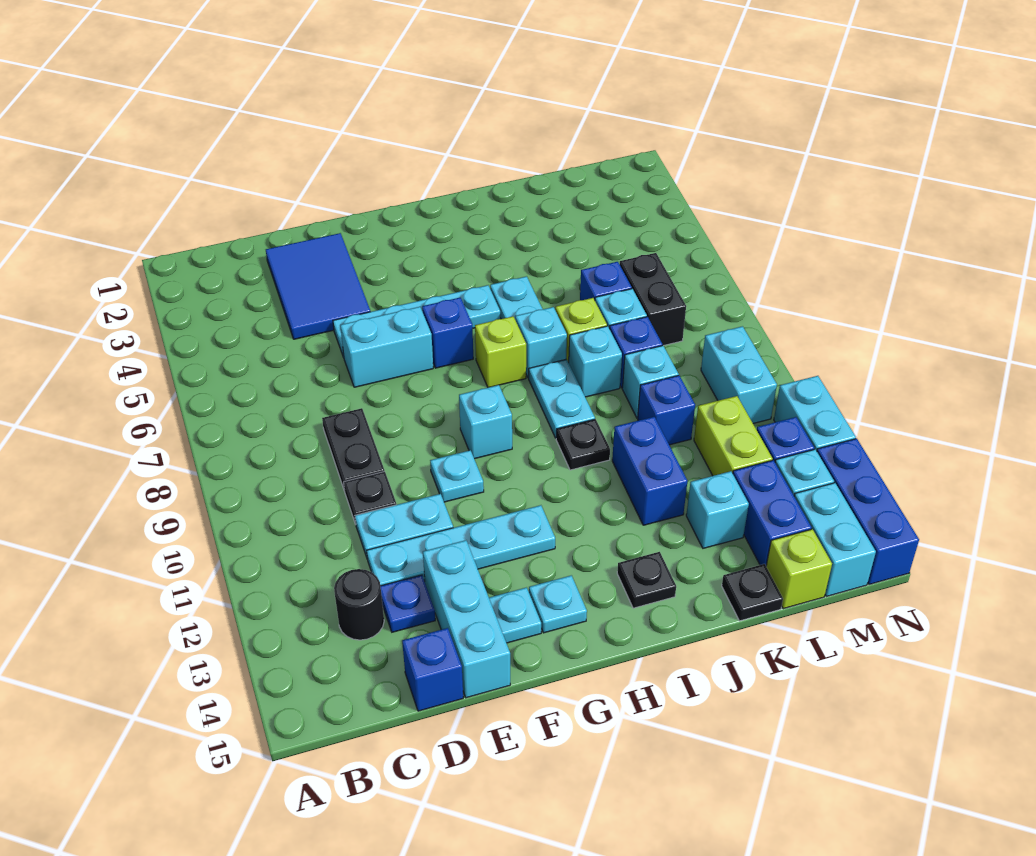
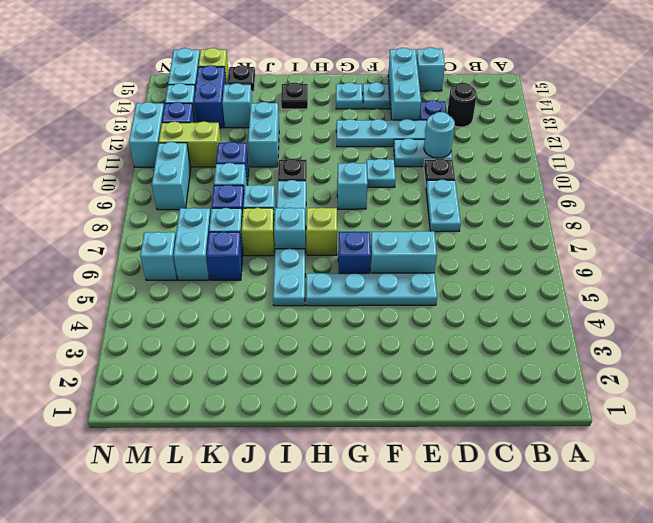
blue 2x3 tile [266,233,370,339] -> none
black 1x2 plate [322,408,385,491] -> cyan 1x2 plate [426,180,461,232]
none -> cyan 1x1 round brick [424,112,455,158]
blue 1x1 brick [402,628,463,711] -> cyan 1x1 brick [416,47,445,91]
blue 1x2 brick [612,417,688,525] -> cyan 1x2 brick [248,102,279,167]
black 1x2 brick [620,253,686,346] -> cyan 1x2 brick [173,208,211,280]
lime 1x2 brick [694,396,773,476] -> lime 1x2 brick turned to [159,121,221,167]
none -> cyan 1x1 brick [140,232,177,280]
blue 1x3 brick [817,439,919,584] -> none

